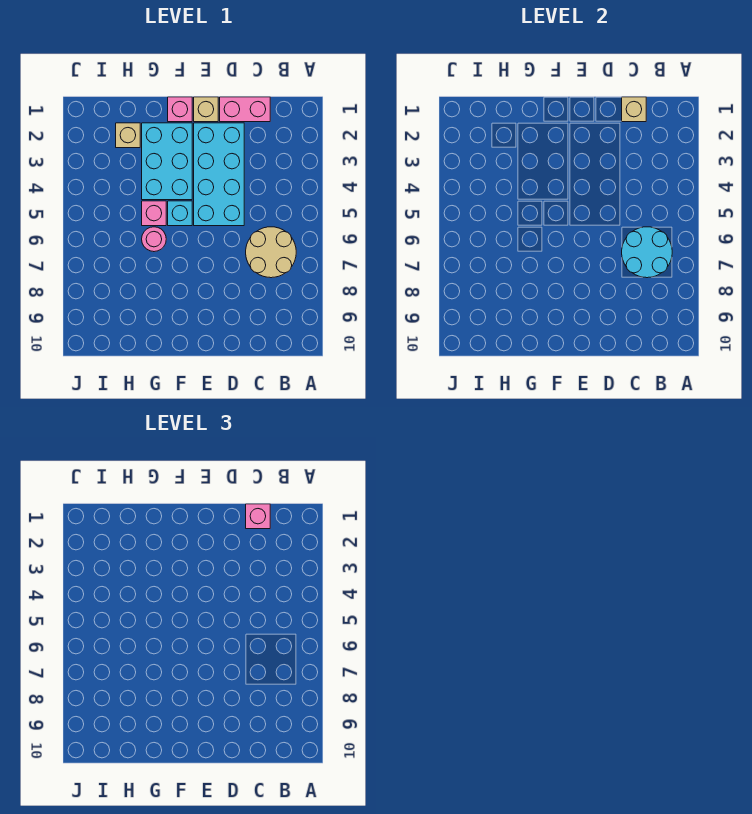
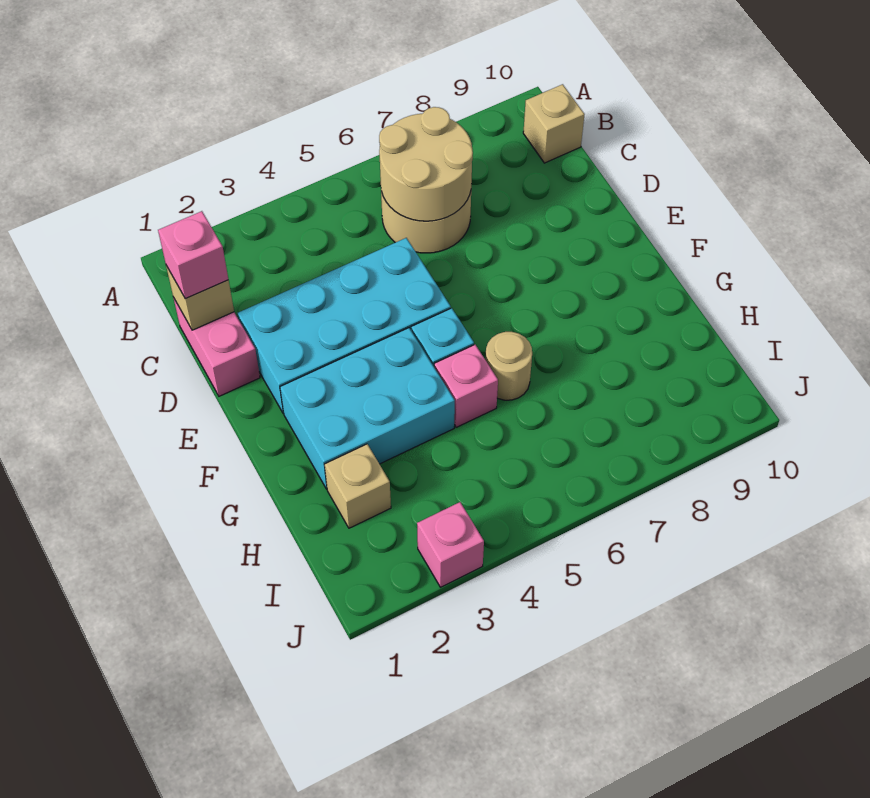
cyan 2x2 round brick [622,227,672,278] -> tan 2x2 round brick [379,107,473,221]
tan 1x1 brick [194,97,218,122] -> tan 1x1 brick moved to [523,84,585,163]
pink 1x1 brick [168,97,192,122] -> pink 1x1 brick moved to [417,502,484,587]
pink 1x1 round brick [142,227,166,252] -> tan 1x1 round brick [485,332,532,400]

